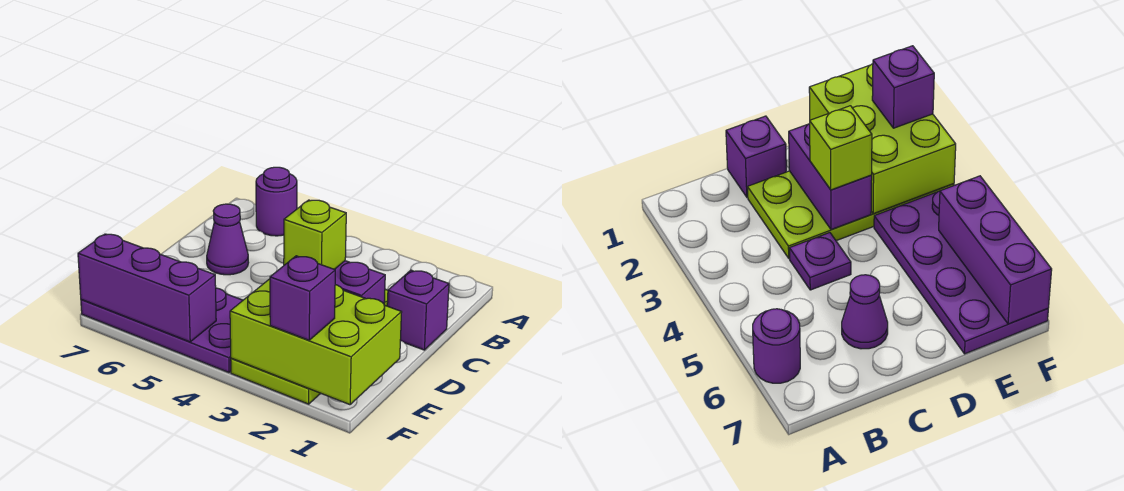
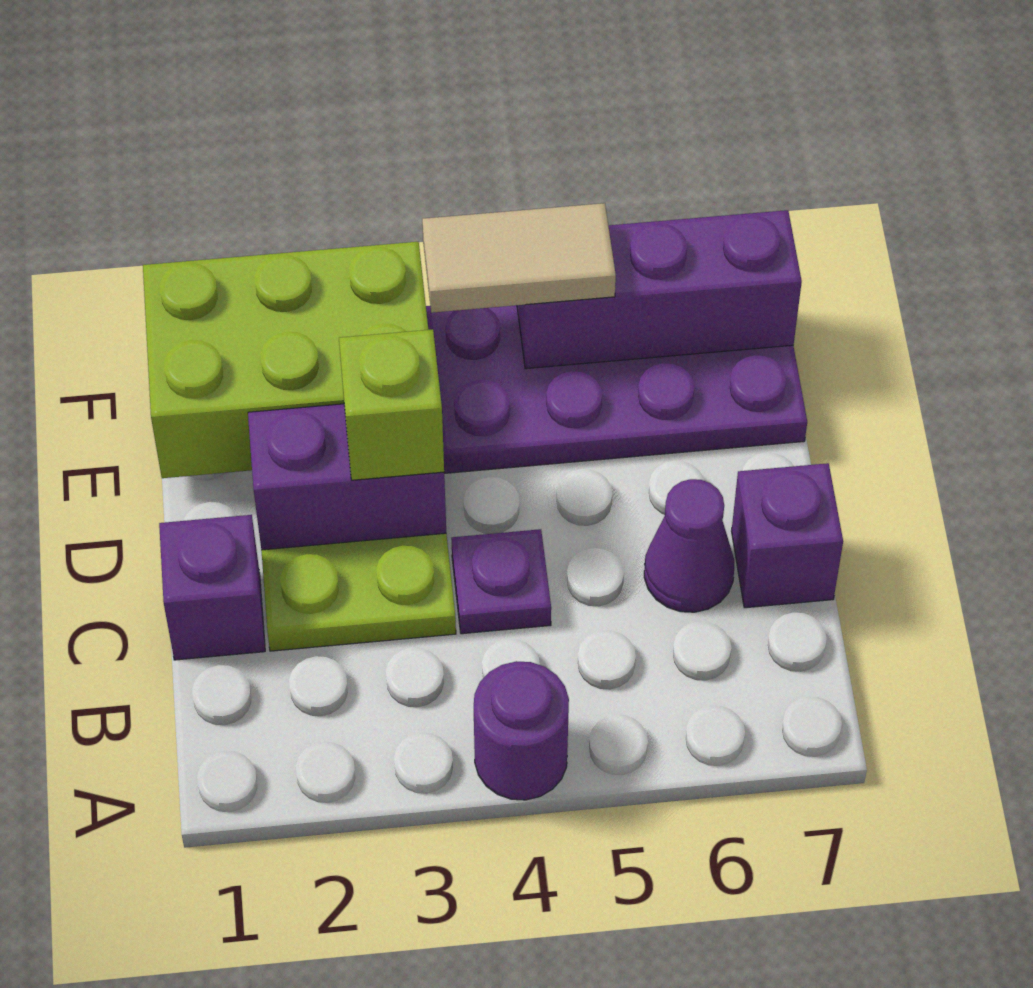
purple 1x1 round brick [256,167,297,236] -> purple 1x1 round brick moved to [474,661,569,800]
purple 1x1 brick [270,256,335,340] -> purple 1x1 brick moved to [732,463,843,608]
none -> tan 1x2 tile [422,203,616,313]

